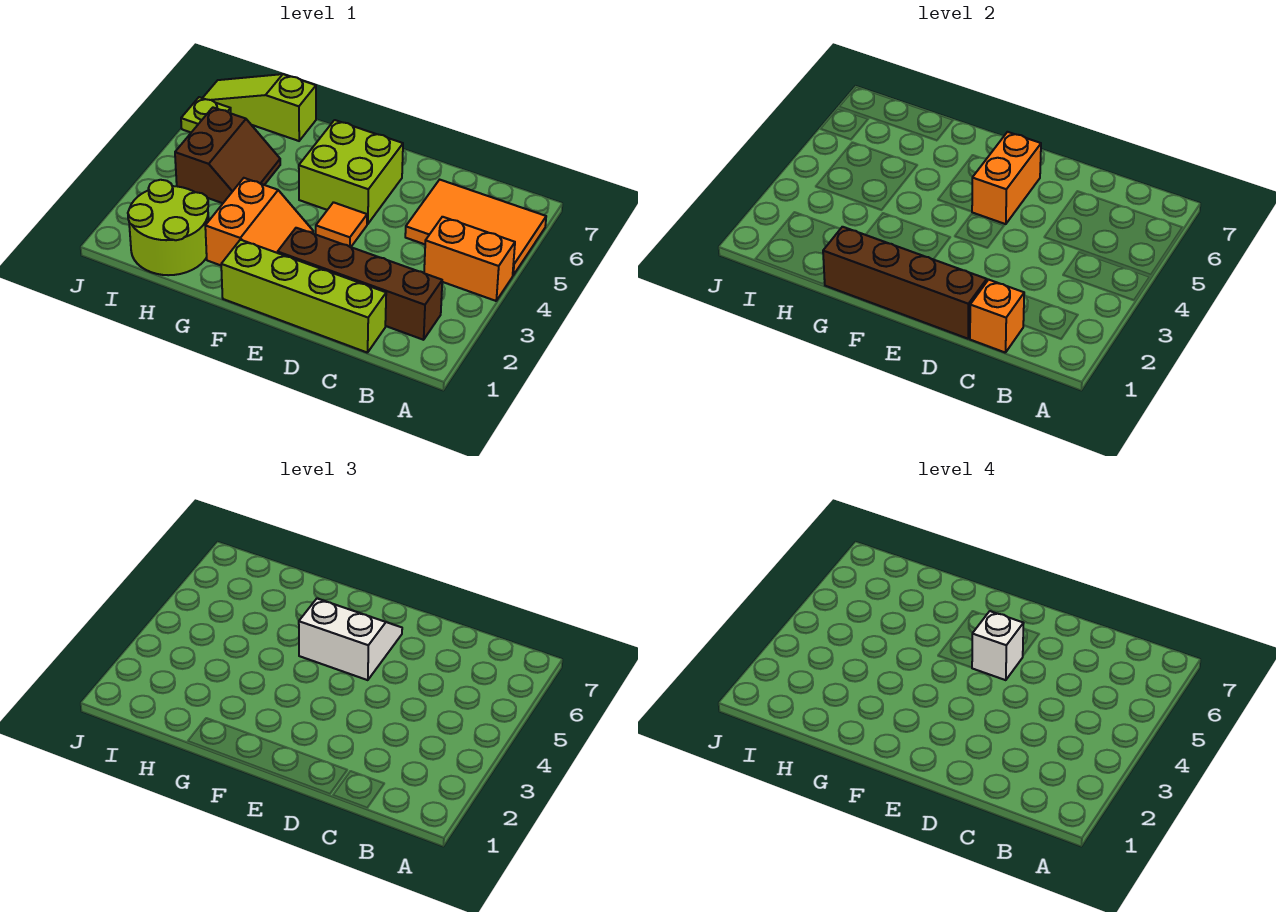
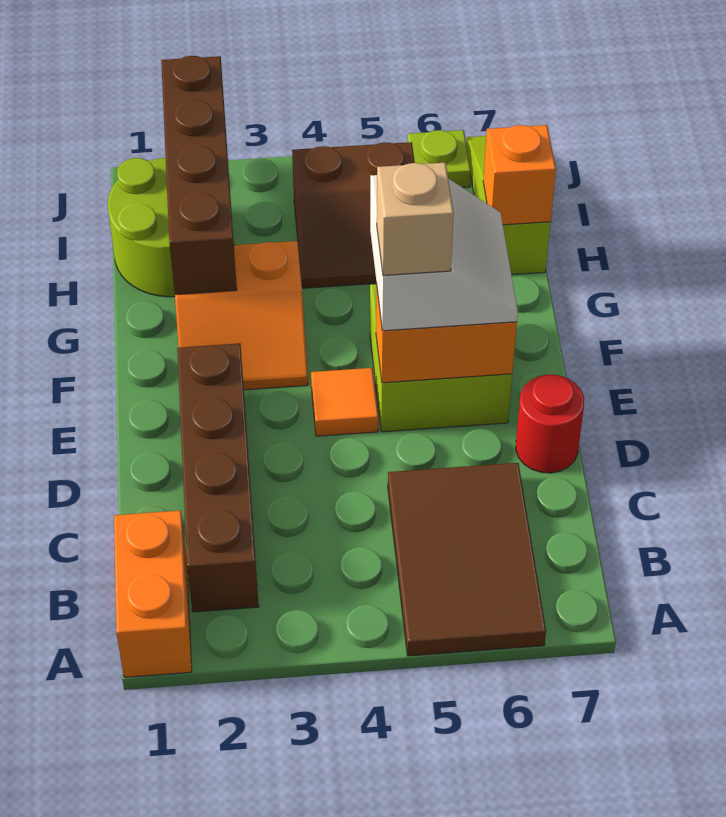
orange 1x2 brick [424,217,515,301] -> orange 1x2 brick moved to [114,510,192,677]
orange 2x3 tile [405,180,546,275] -> brown 2x3 tile [388,463,546,656]
lime 1x4 brick [221,240,386,353] -> none
orange 1x1 brick [970,280,1024,353] -> orange 1x1 brick moved to [483,125,556,225]
brown 1x4 brick [823,227,987,339] -> brown 1x4 brick moved to [161,56,237,294]
none -> red 1x1 round brick [516,374,584,473]
white 1x1 brick [972,611,1024,680] -> tan 1x1 brick [377,163,454,276]

